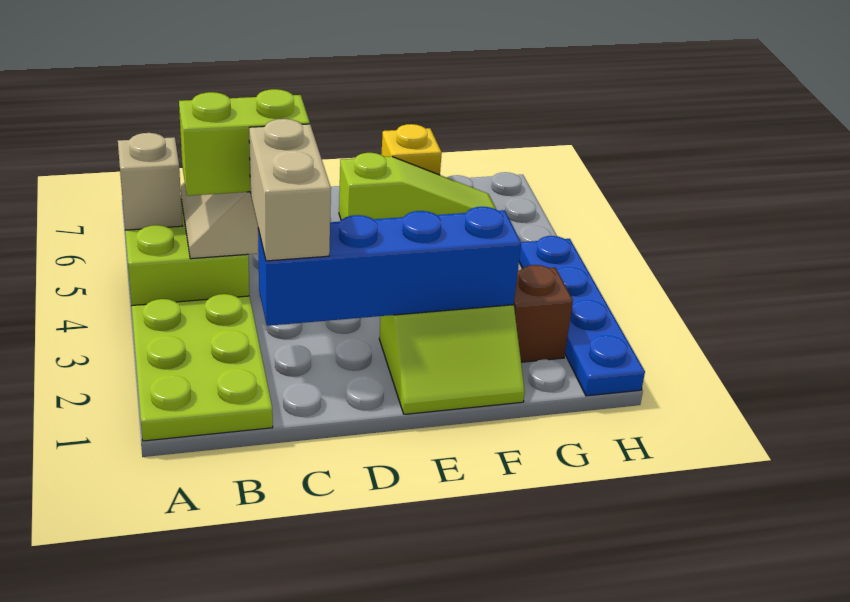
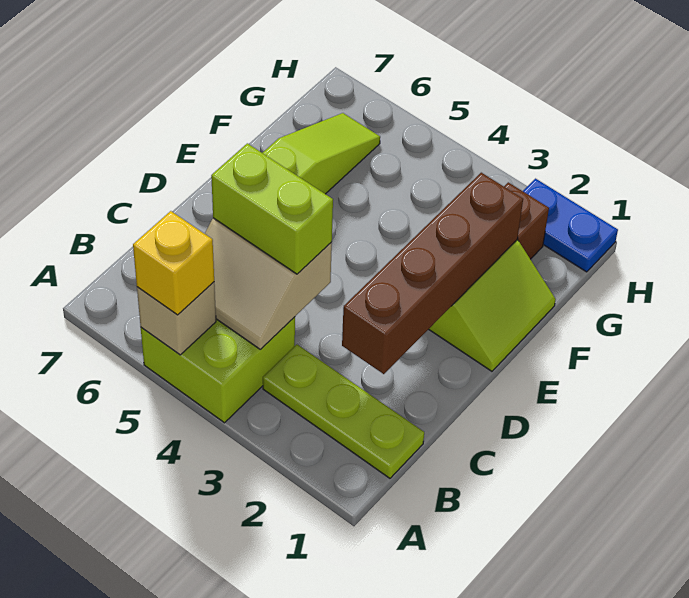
lime 2x3 plate [131,294,273,441] -> lime 1x3 plate [263,344,424,478]
lime 1x2 brick [179,89,310,196] -> lime 1x2 brick turned to [211,143,333,274]
blue 1x4 brick [258,207,521,326] -> brown 1x4 brick [342,173,523,374]
tan 1x2 brick [249,119,331,261] -> none
yellow 1x1 brick [381,124,442,175] -> yellow 1x1 brick moved to [133,211,214,315]
blue 1x4 plate [519,236,645,396] -> blue 1x2 plate [523,179,618,272]

